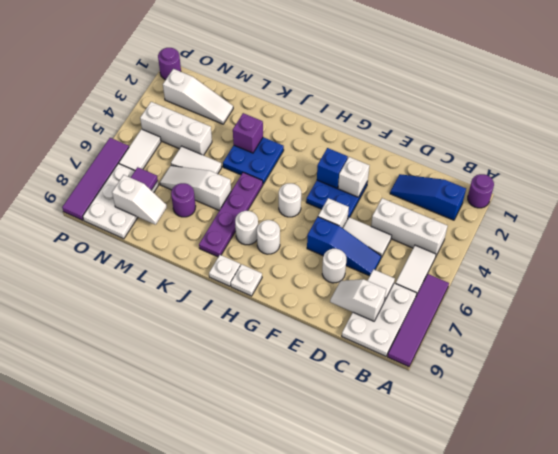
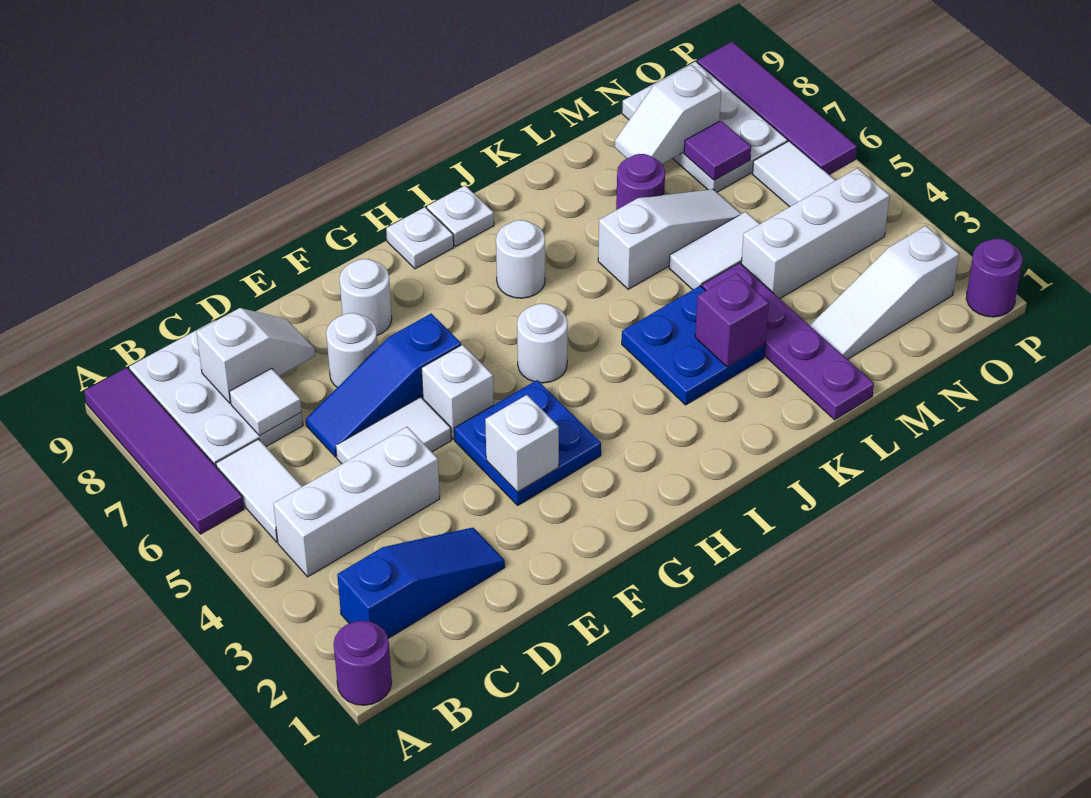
blue 1x1 brick [317,148,348,188] -> none
white 1x1 round brick [257,220,280,254] -> white 1x1 round brick moved to [339,259,392,335]
purple 1x4 plate [199,172,263,257] -> purple 1x4 plate moved to [702,263,874,420]

